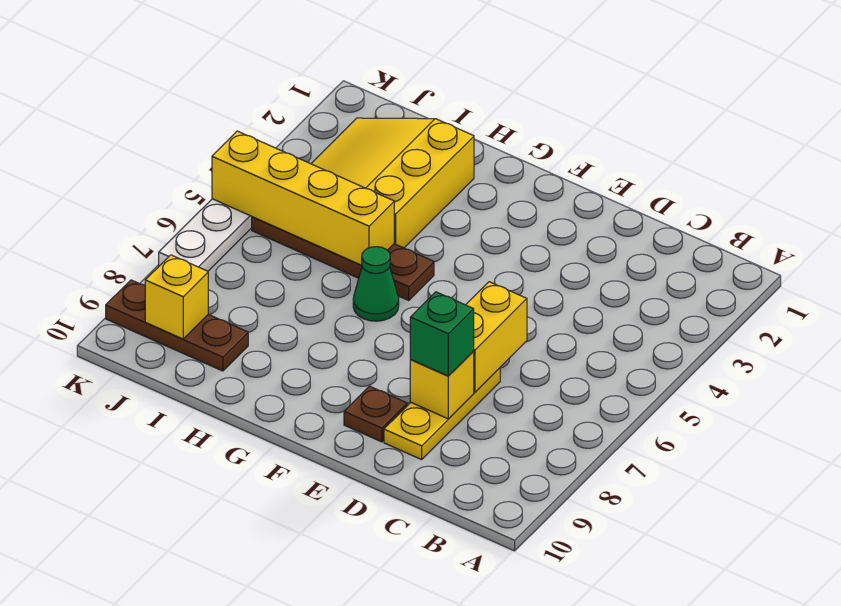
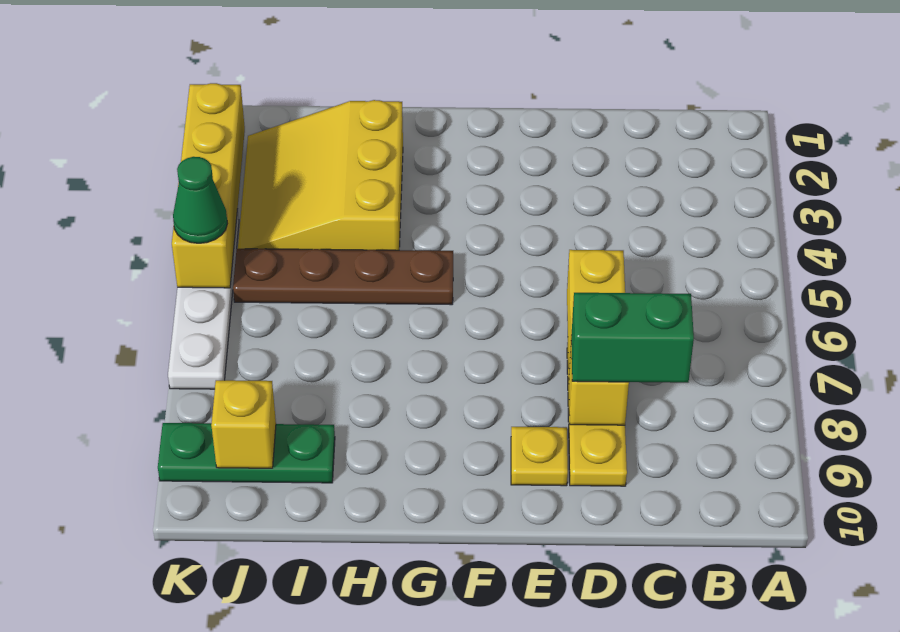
green 1x1 brick [410,292,474,376] -> green 1x2 brick [571,293,694,383]
brown 1x1 plate [344,386,407,442] -> yellow 1x1 plate [511,427,568,486]
green 1x1 cone [353,247,399,321] -> green 1x1 cone moved to [173,157,228,243]
yellow 1x4 brick [212,131,394,265] -> yellow 1x4 brick turned to [172,83,245,288]
brown 1x3 plate [106,280,248,371] -> green 1x3 plate [158,423,335,483]

